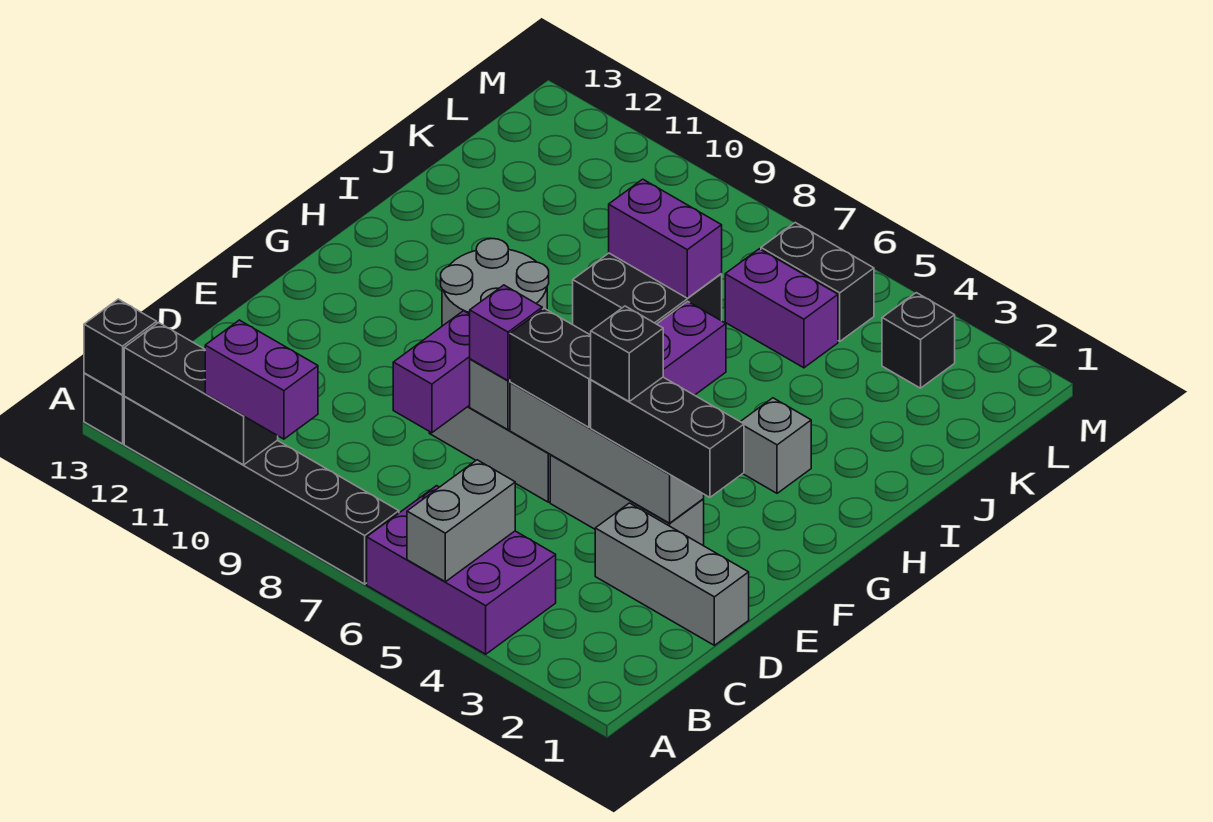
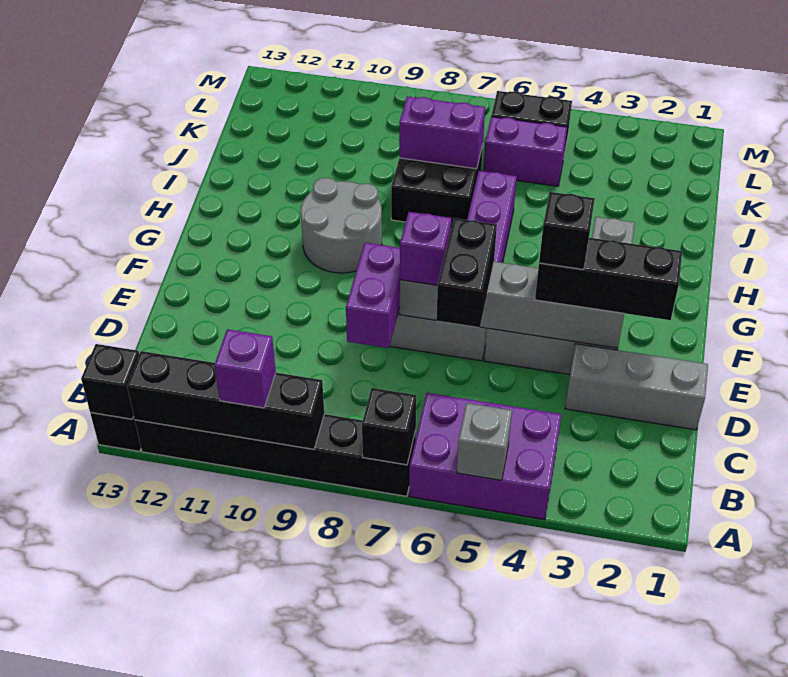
grey 1x2 brick [407,460,515,582] -> grey 1x1 brick [457,403,512,480]
purple 1x2 brick [205,320,318,439] -> purple 1x1 brick [214,329,276,408]
black 1x3 brick [124,323,278,465] -> black 1x4 brick [127,351,324,449]
black 1x2 brick [510,308,591,427] -> black 1x2 brick turned to [436,218,497,327]
black 1x1 brick [882,293,955,388] -> black 1x1 brick moved to [362,388,416,465]

